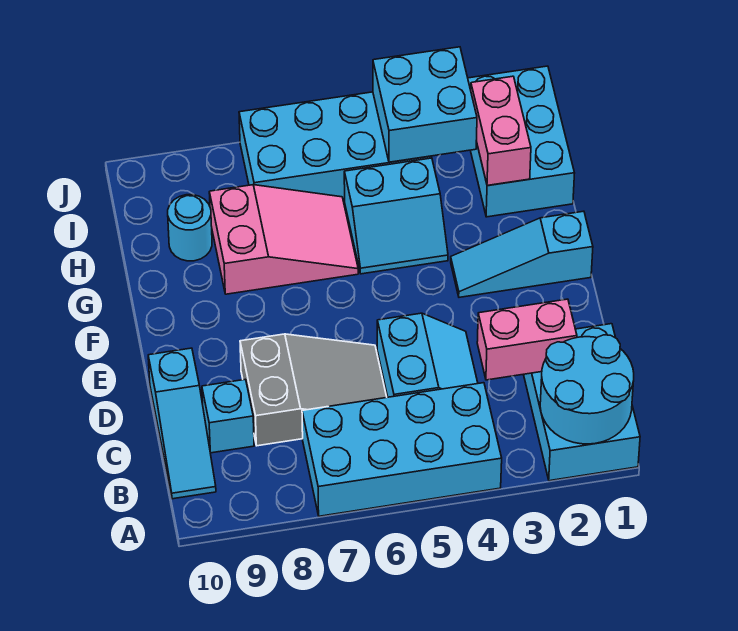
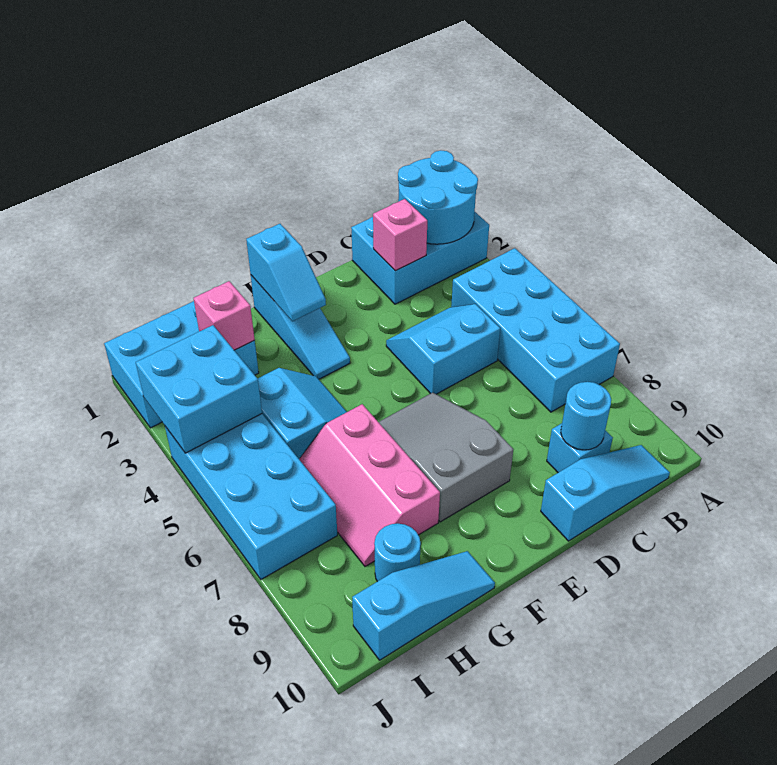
pink 1x2 brick [477,299,577,380] -> pink 1x1 brick [373,199,427,271]
grey 2x3 slope [240,334,387,446] -> grey 2x3 slope moved to [379,393,513,522]
none -> cyan 1x1 round brick [561,382,611,450]
none -> cyan 1x2 slope [246,224,326,321]
pink 2x3 slope [209,185,358,294] -> pink 2x3 slope turned to [299,404,440,566]
none -> cyan 1x3 slope [352,551,495,660]
pink 1x2 brick [471,76,531,186] -> pink 1x1 brick [193,281,255,350]

